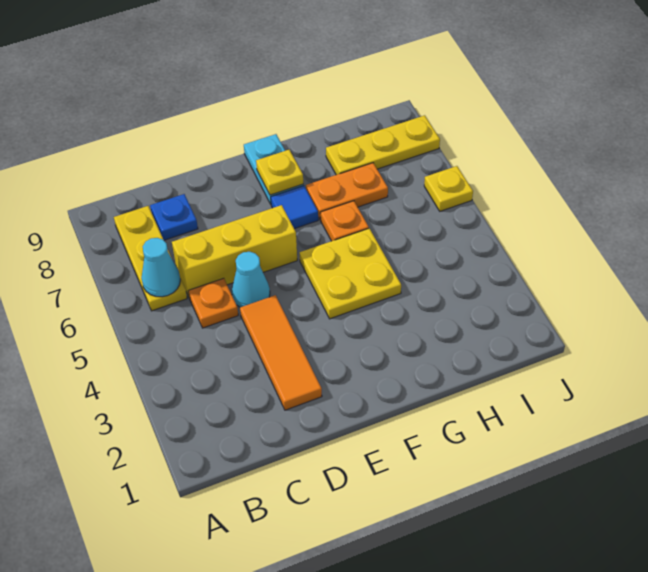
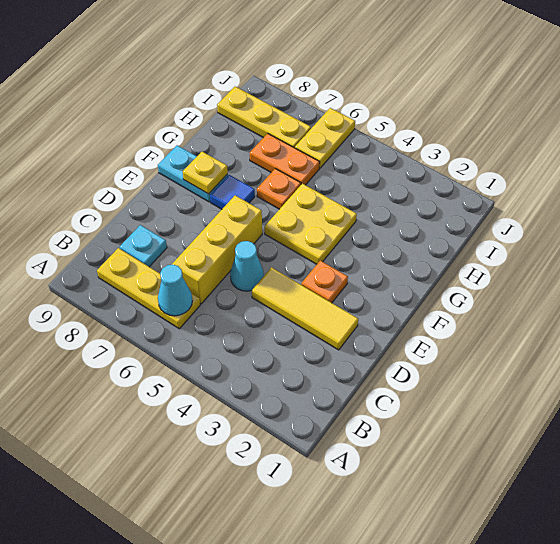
orange 1x1 plate [188,278,238,328] -> orange 1x1 plate moved to [301,261,348,303]
blue 1x1 plate [150,194,198,240] -> cyan 1x1 plate [120,225,167,267]
orange 1x3 tile [240,295,322,410] -> yellow 1x3 tile [252,268,358,350]
orange 1x2 plate [306,163,388,220] -> orange 1x2 plate turned to [250,133,320,185]
yellow 1x3 plate [326,115,440,175] -> yellow 1x3 plate turned to [217,87,311,148]
yellow 1x1 plate [424,166,473,211] -> yellow 1x2 plate [295,108,355,168]

